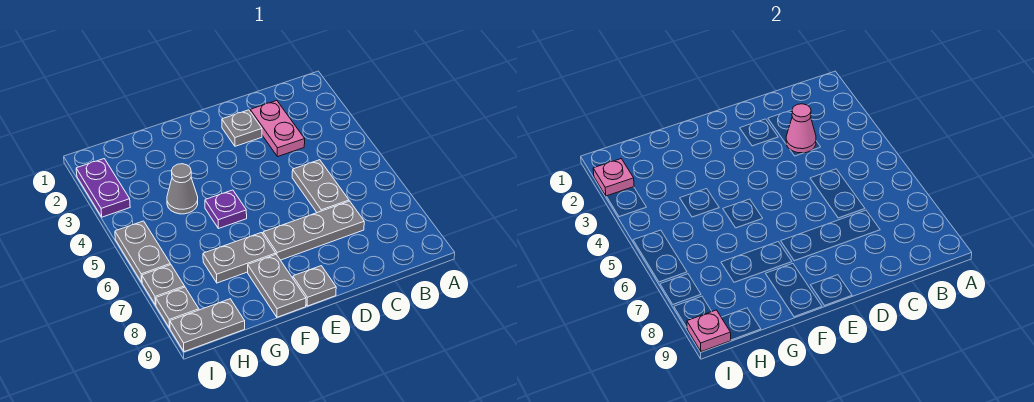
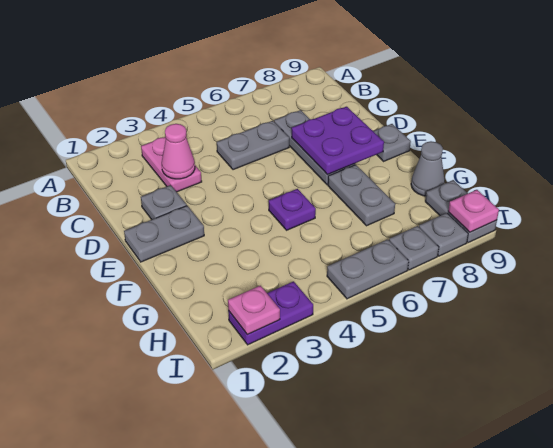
pink 1x2 plate [250,101,305,157] -> pink 1x2 plate turned to [141,137,202,192]
none -> purple 2x2 plate [292,107,384,175]
grey 1x2 plate [248,255,306,317] -> grey 1x2 plate moved to [124,206,204,262]
grey 1x1 cone [167,164,198,214] -> grey 1x1 cone moved to [411,141,445,196]

